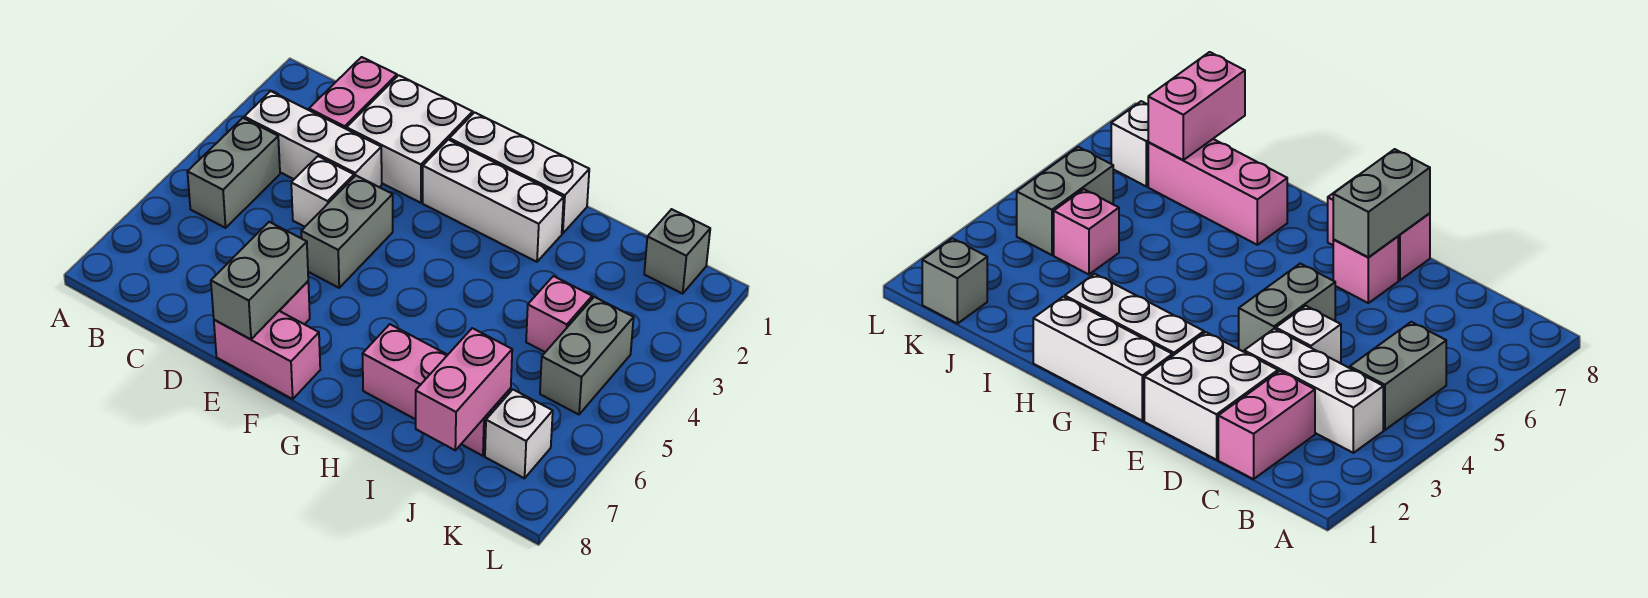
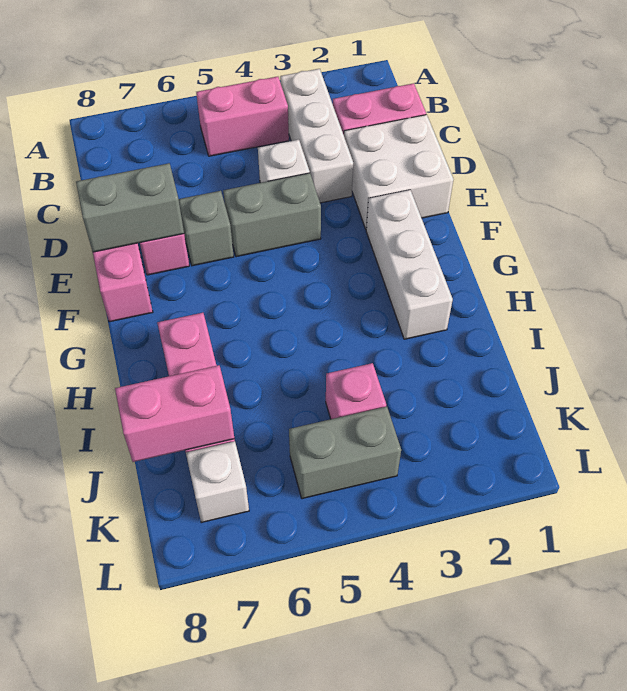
grey 1x2 brick [187,118,280,228] -> pink 1x2 brick [196,77,289,156]
white 1x3 brick [449,113,589,234] -> none
grey 1x1 brick [644,209,710,294] -> grey 1x1 brick moved to [179,191,234,266]

